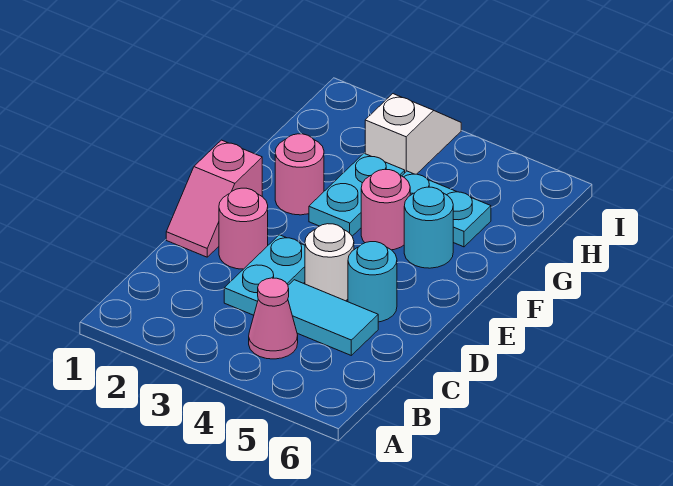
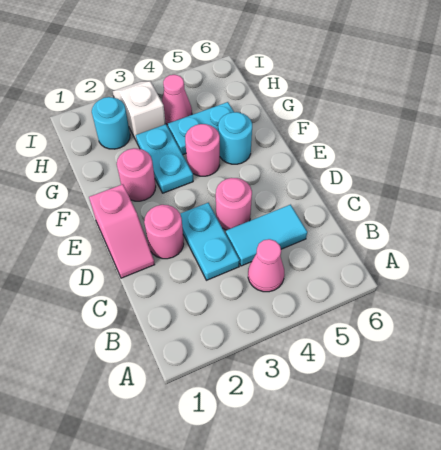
white 1x1 round brick [305,224,354,301] -> pink 1x1 round brick [216,178,252,230]
cyan 1x1 round brick [348,242,397,322] -> cyan 1x1 round brick moved to [92,97,130,149]
none -> pink 1x1 cone [162,75,192,125]

